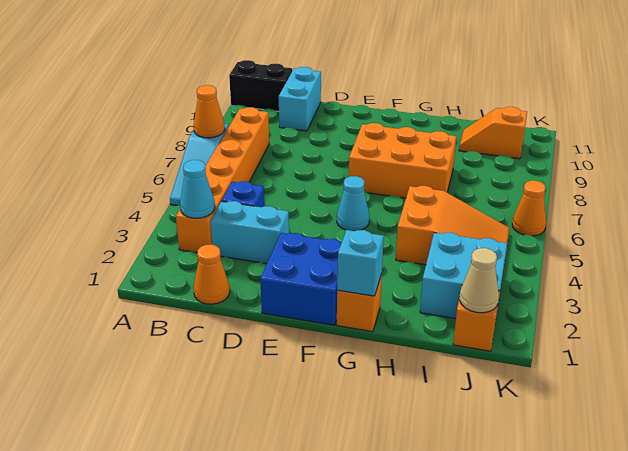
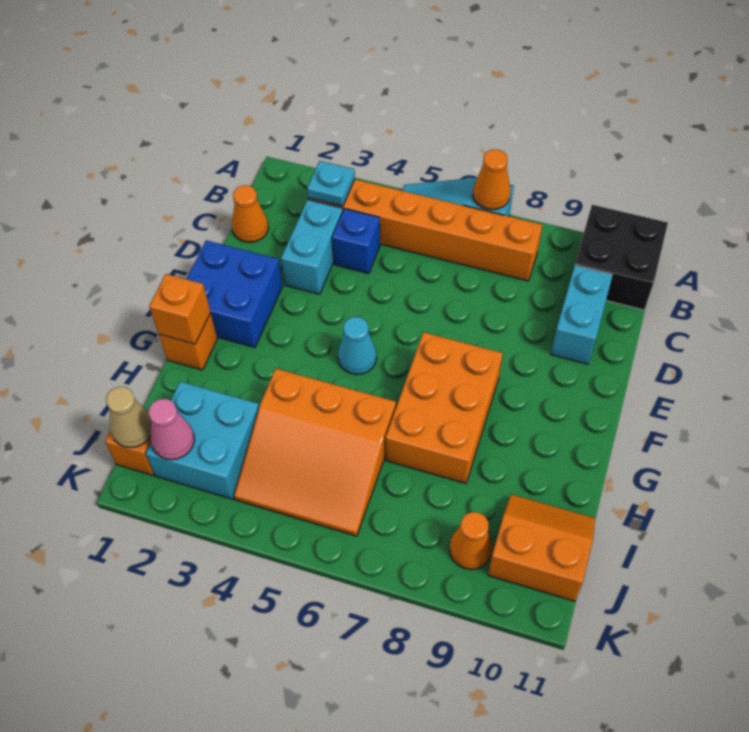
black 1x2 brick [229,60,292,111] -> black 2x2 brick [575,205,668,310]
cyan 1x1 cone [180,160,215,218] -> cyan 1x1 plate [307,161,355,206]
cyan 1x2 brick [279,67,321,131] -> cyan 1x2 brick turned to [551,265,613,364]
cyan 1x1 brick [337,230,384,296] -> orange 1x1 brick [149,274,211,344]
orange 2x3 slope [396,186,510,265] -> orange 3x3 slope [234,369,396,536]
orange 1x2 slope [459,107,527,159] -> orange 2x2 slope [488,494,595,601]
none -> pink 1x1 cone [148,399,194,460]
orange 1x1 cone [512,181,546,236] -> orange 1x1 cone moved to [449,512,493,570]

